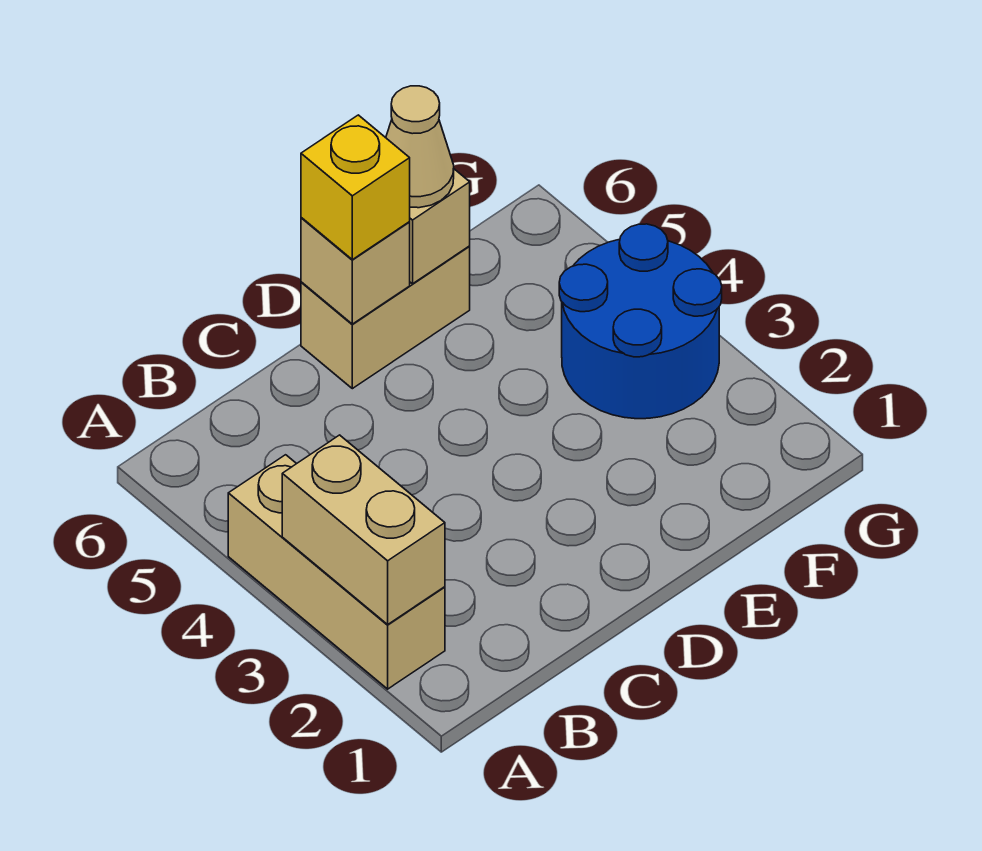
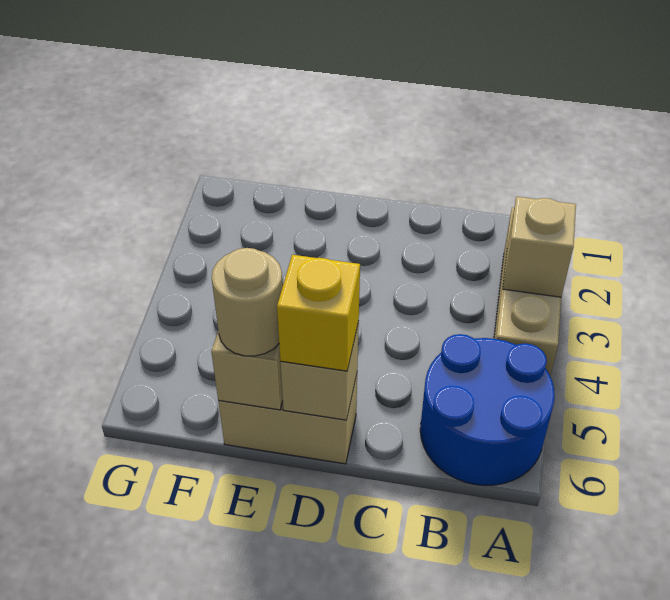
tan 1x2 brick [282,435,445,624] -> tan 1x1 brick [503,197,576,297]
tan 1x1 cone [386,86,454,208] -> tan 1x1 round brick [212,248,283,356]
blue 2x2 round brick [559,224,722,419] -> blue 2x2 round brick moved to [420,334,555,485]

